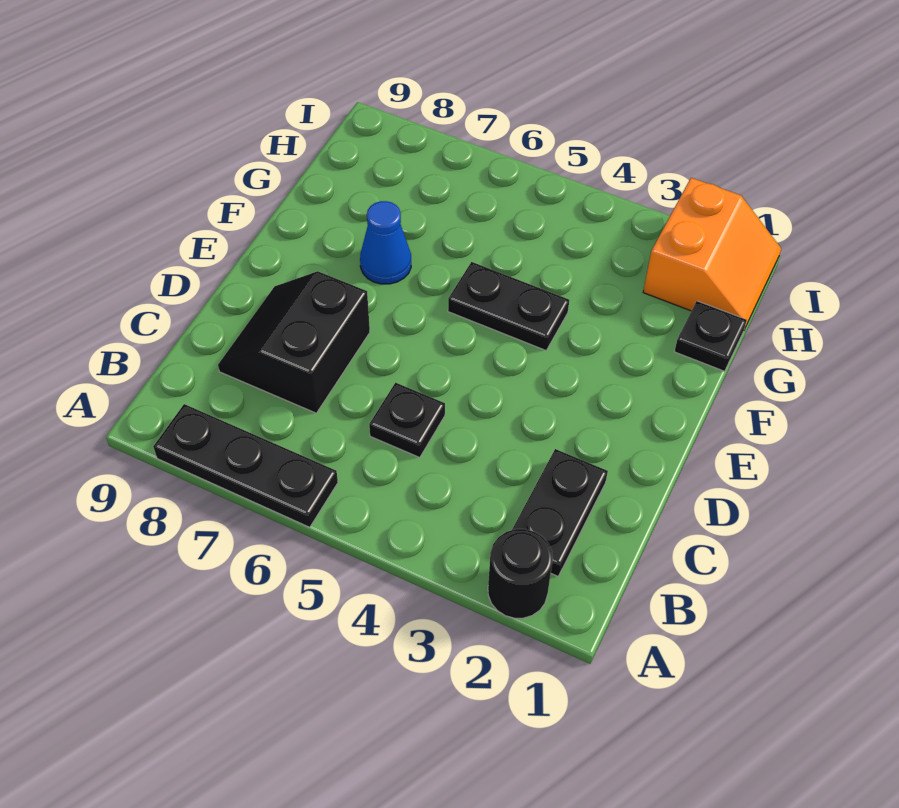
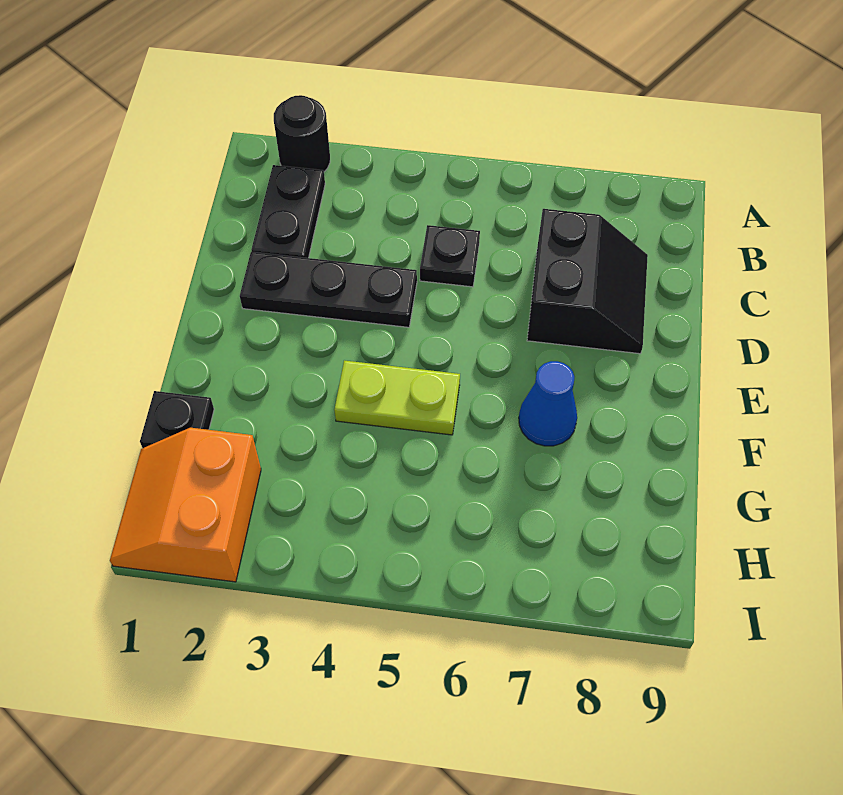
black 1x3 plate [153,404,338,527] -> black 1x3 plate moved to [240,252,417,327]
black 1x2 plate [448,262,569,350] -> lime 1x2 plate [334,360,460,435]

